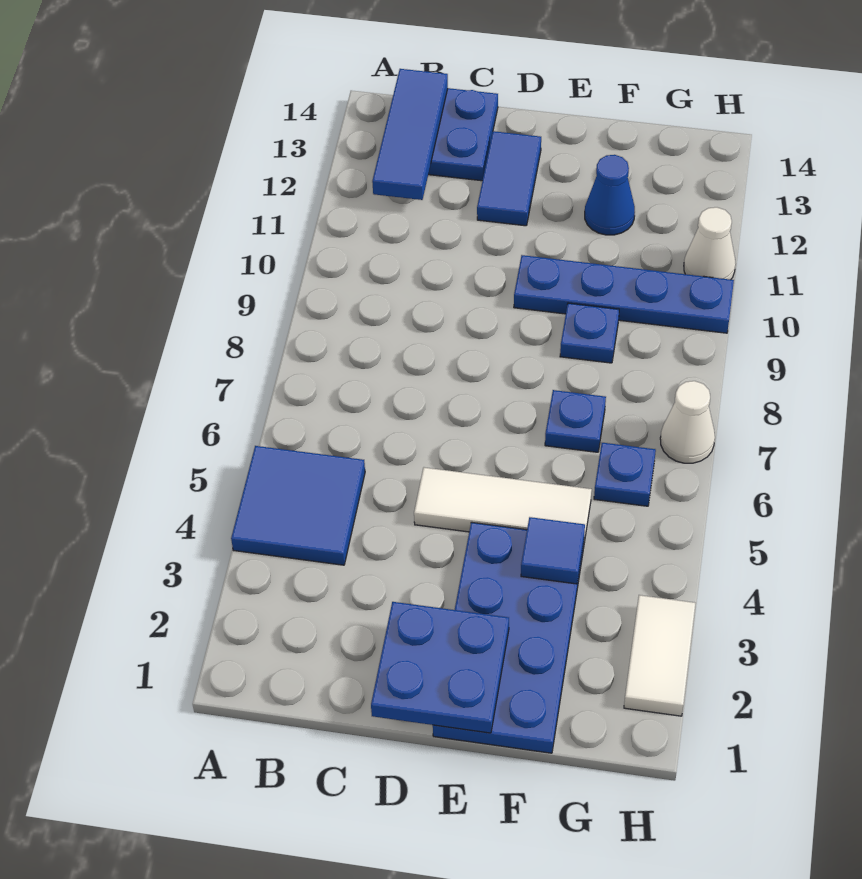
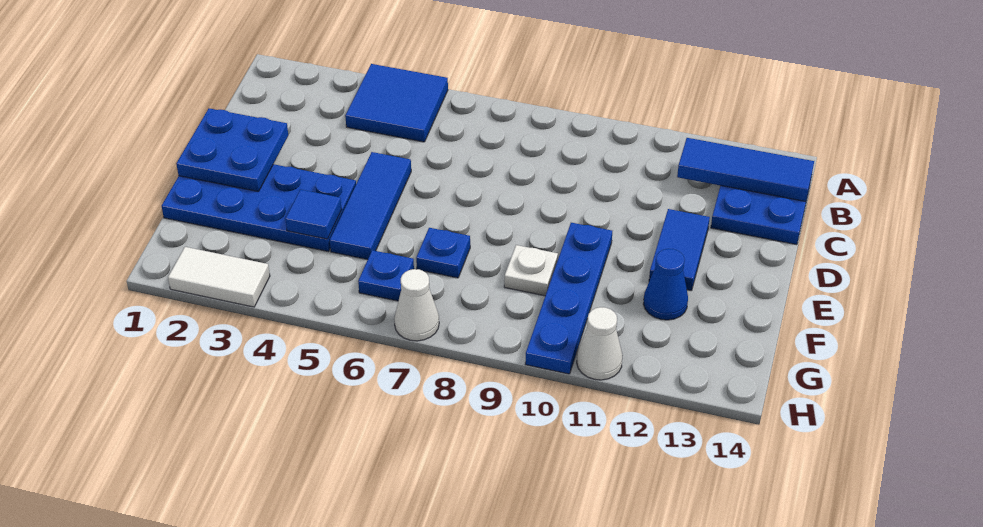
white 1x3 tile [414,467,592,543] -> blue 1x3 tile [330,152,411,260]
blue 1x2 tile [477,131,541,226] -> blue 1x2 tile turned to [649,209,710,291]
blue 1x1 plate [560,303,619,363] -> white 1x1 plate [504,245,558,296]

